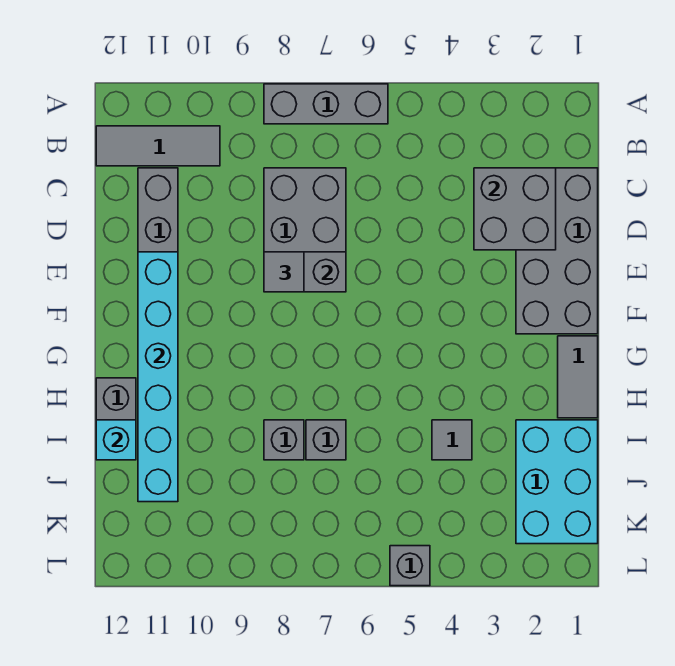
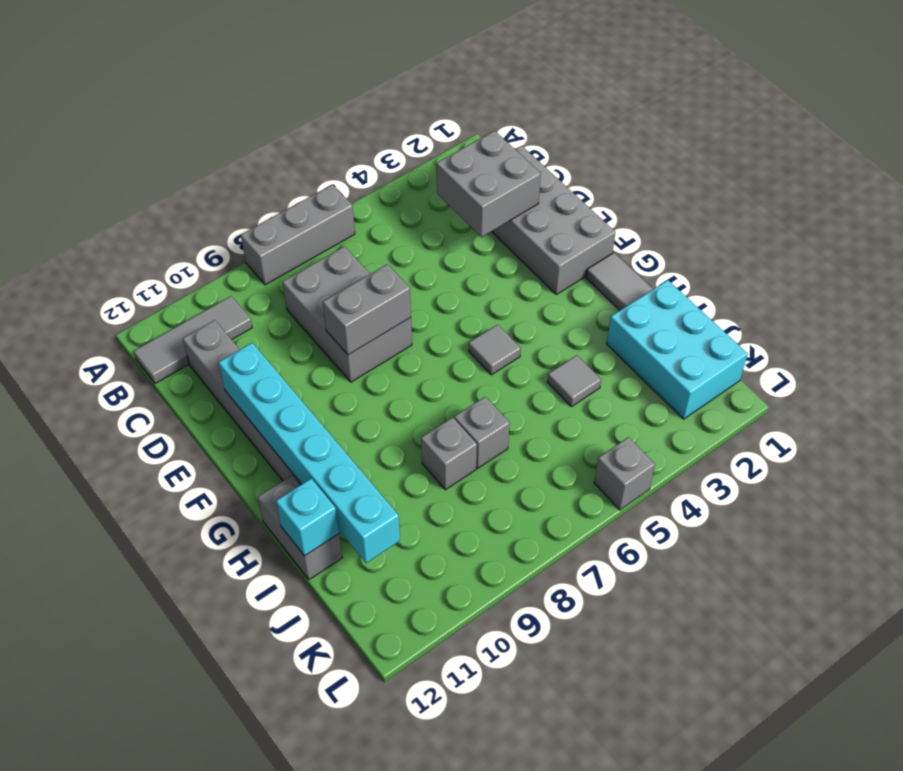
grey 1x1 tile [264,252,304,292] -> grey 1x1 tile moved to [469,325,521,375]

